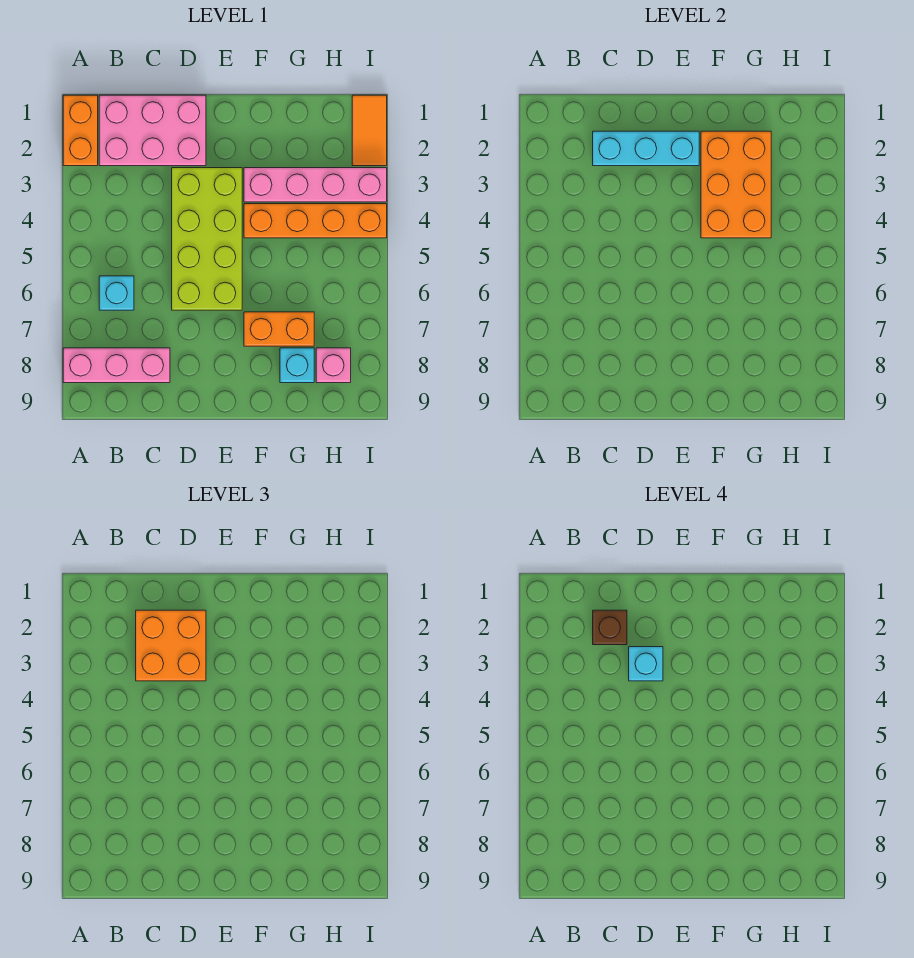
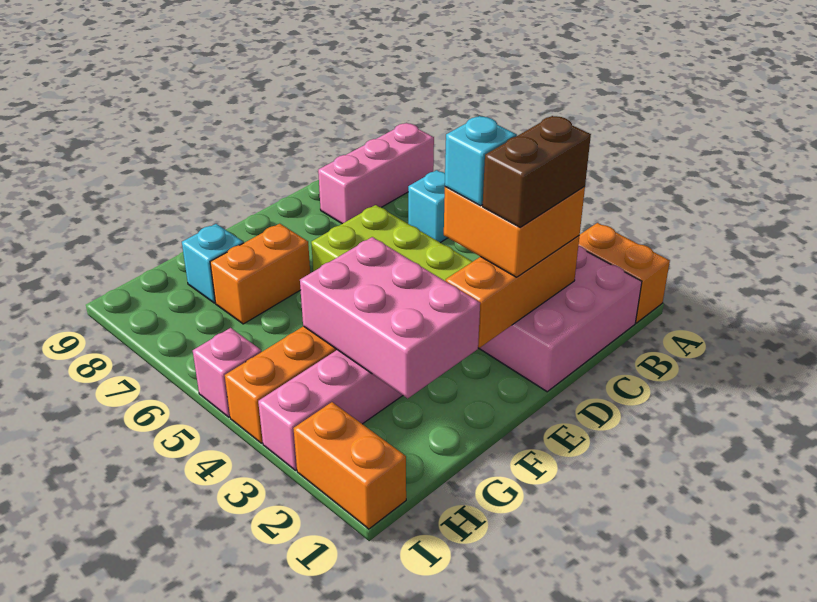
cyan 1x3 brick [593,131,699,166] -> orange 1x3 brick [446,236,579,348]
brown 1x1 brick [593,610,627,645] -> brown 1x2 brick [483,116,591,227]
orange 2x3 brick [701,131,771,238] -> pink 2x3 brick [300,237,480,398]
pink 1x1 brick [316,348,351,383] -> pink 1x1 brick moved to [193,328,261,417]
orange 1x2 tile [352,95,387,166] -> orange 1x2 brick [293,402,406,529]

